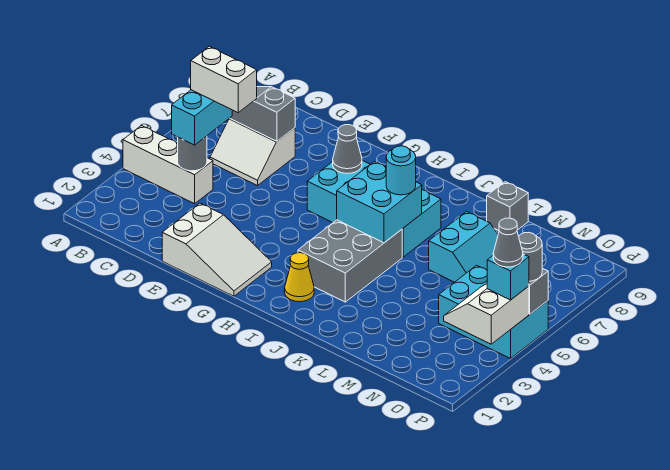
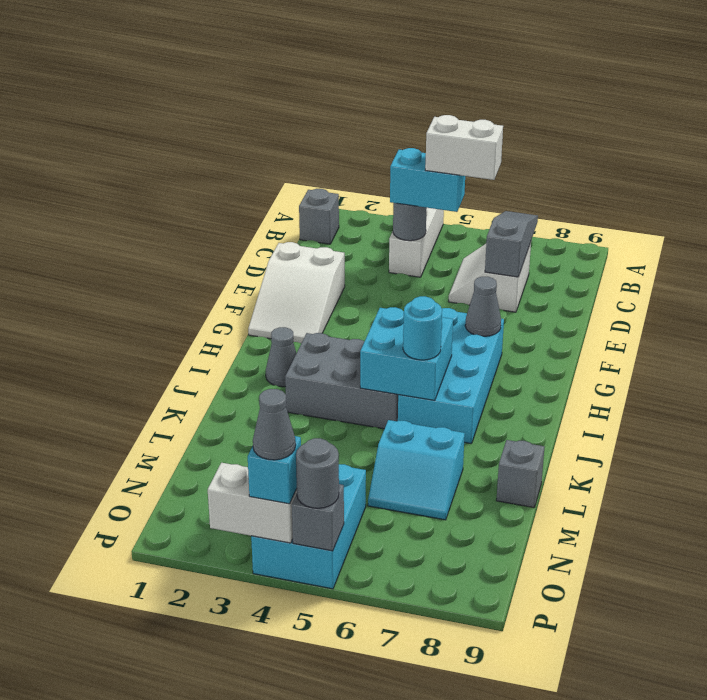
none -> grey 1x1 brick [299,189,339,244]
white 1x2 brick [191,46,257,113] -> white 1x2 brick turned to [425,115,503,180]
yellow 1x1 cone [285,253,314,302] -> grey 1x1 cone [266,327,296,387]

